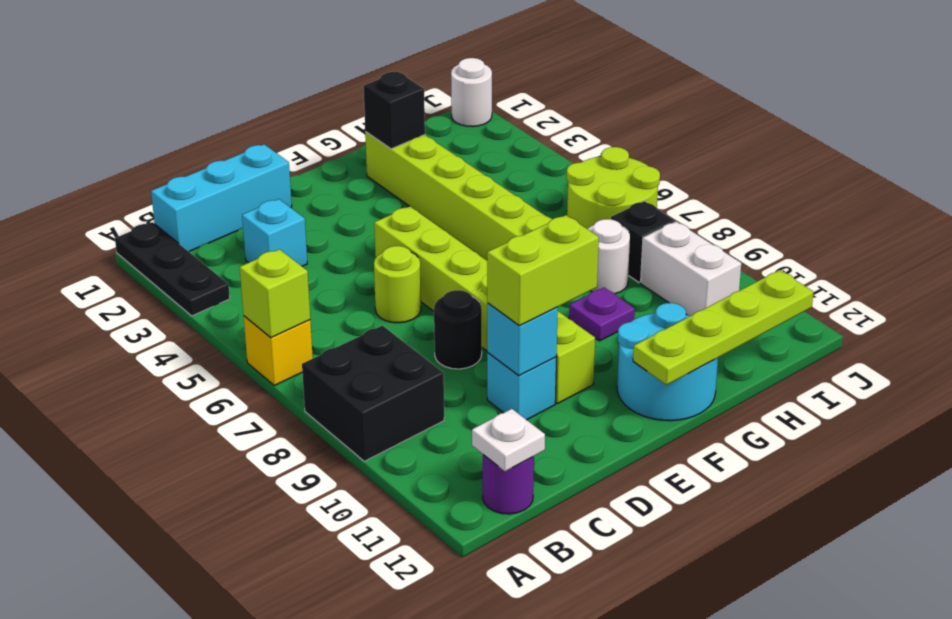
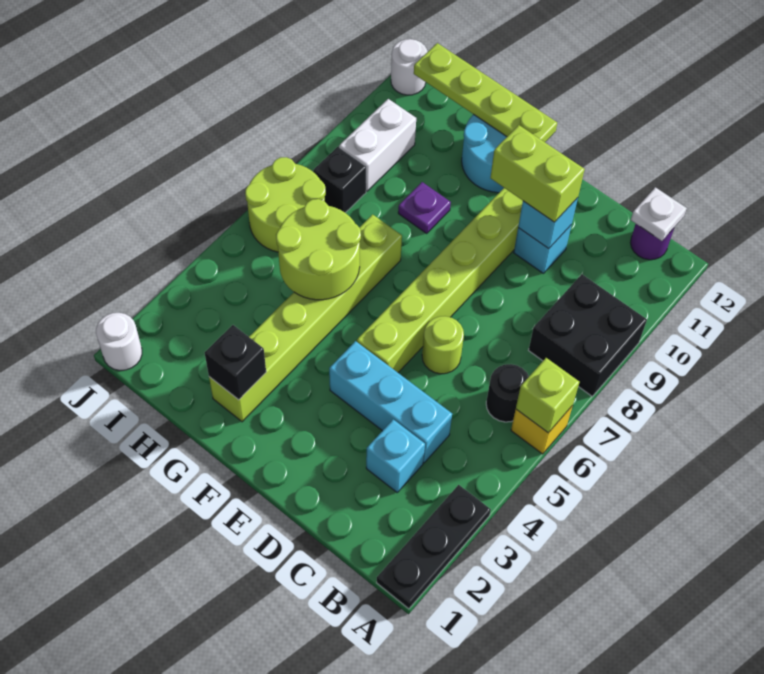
cyan 1x3 brick [151,144,292,251] -> cyan 1x3 brick moved to [329,341,452,463]
black 1x1 round brick [434,290,482,369] -> black 1x1 round brick moved to [486,364,529,422]
none -> lime 2x2 round brick [276,199,361,300]
white 1x1 round brick [588,219,630,294] -> white 1x1 round brick moved to [391,39,427,95]

